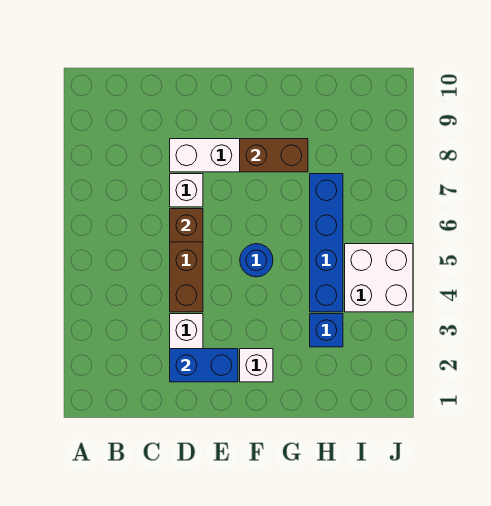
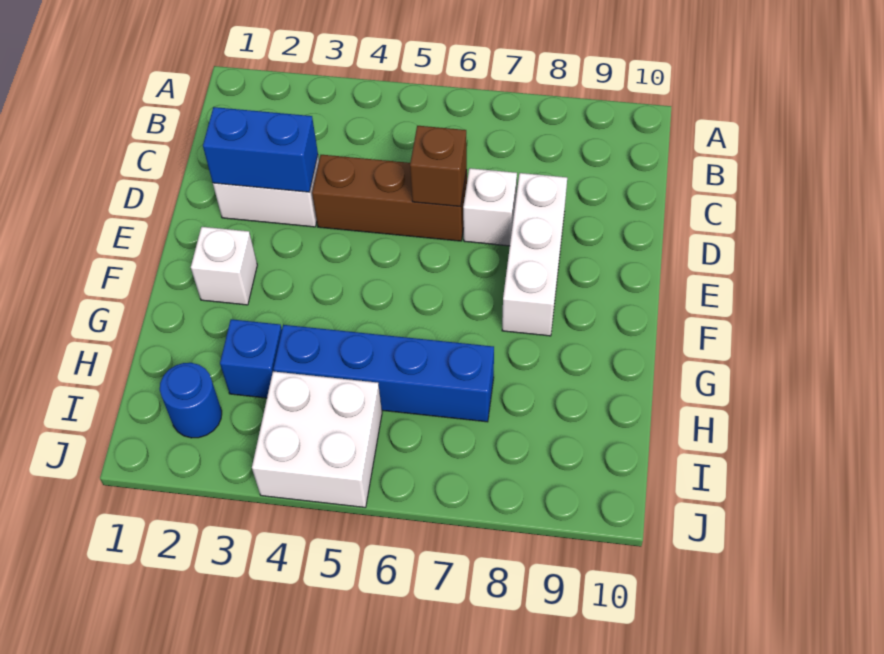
blue 1x2 brick [170,349,238,382] -> blue 1x2 brick turned to [203,107,318,192]
blue 1x1 round brick [240,244,273,277] -> blue 1x1 round brick moved to [160,363,222,438]
brown 1x2 brick [240,139,308,172] -> none

